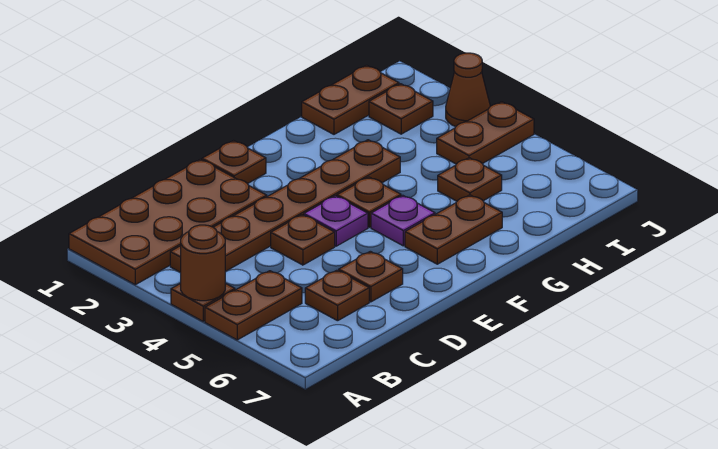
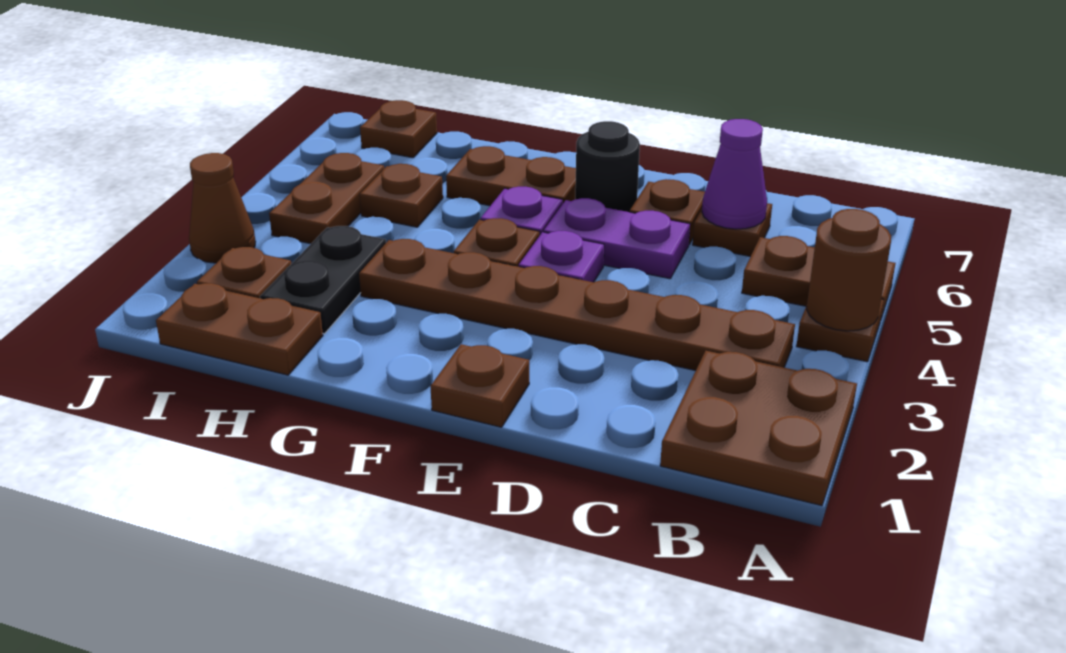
brown 2x4 plate [69,159,267,285] -> brown 2x2 plate [660,351,857,506]
none -> purple 1x1 cone [702,119,767,229]
brown 1x1 plate [271,215,335,265] -> brown 1x1 plate moved to [360,100,437,158]
none -> purple 1x2 plate [544,198,690,279]
none -> black 1x1 round brick [575,121,640,212]
none -> black 1x2 plate [260,226,386,334]
brown 1x2 plate [437,102,534,164] -> brown 1x2 plate turned to [269,153,384,244]

